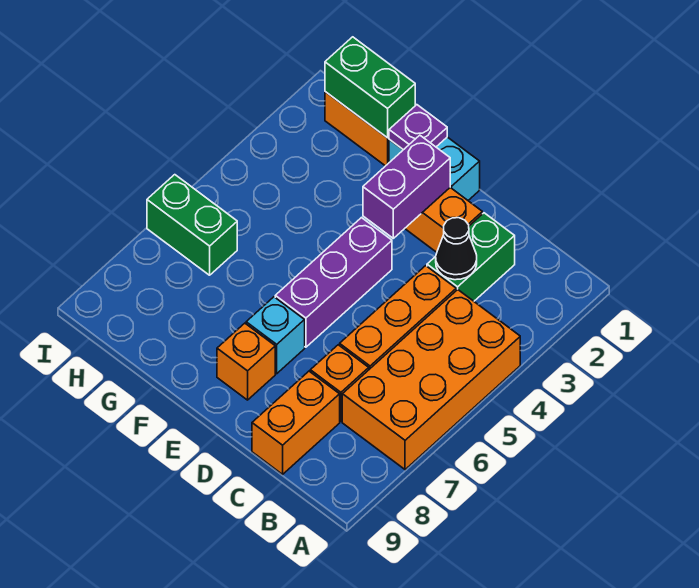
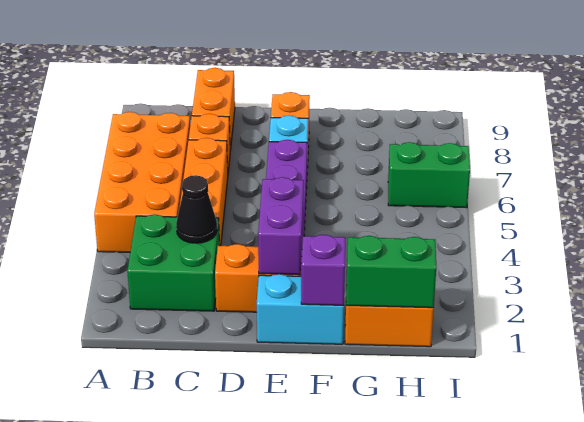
green 1x2 brick [427,213,515,301] -> green 2x2 brick [127,214,220,311]
purple 1x1 plate [389,105,447,150] -> purple 1x1 brick [301,235,346,305]

